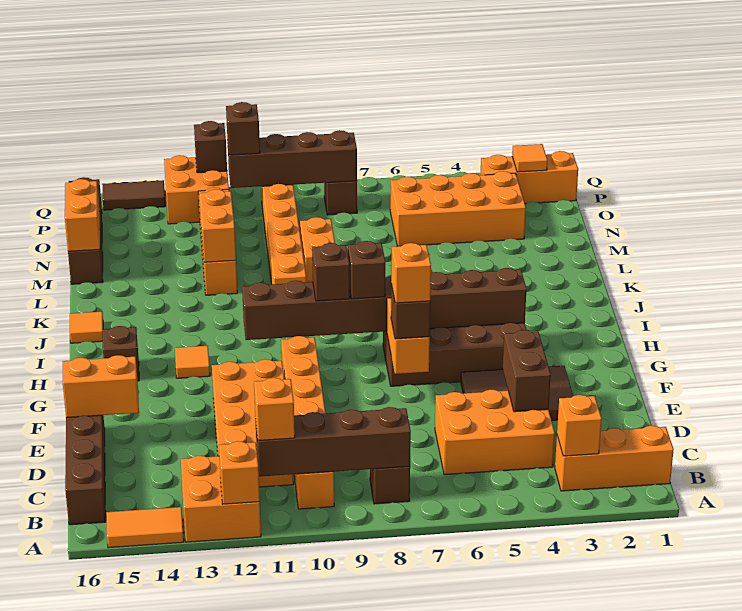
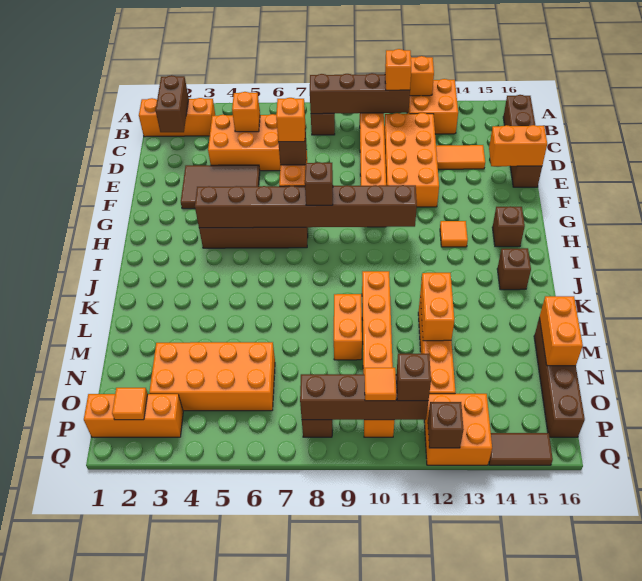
orange 1x2 tile [106,507,184,548] -> orange 1x2 tile moved to [436,145,485,169]
orange 1x1 brick [557,395,602,456] -> orange 1x1 brick moved to [232,92,260,132]
brown 1x2 brick [503,330,551,412] -> brown 1x2 brick moved to [156,75,189,132]
brown 1x1 brick [312,243,350,301] -> brown 1x1 brick moved to [497,248,531,290]
orange 1x1 tile [70,312,103,343] -> orange 1x1 tile moved to [365,368,396,401]

